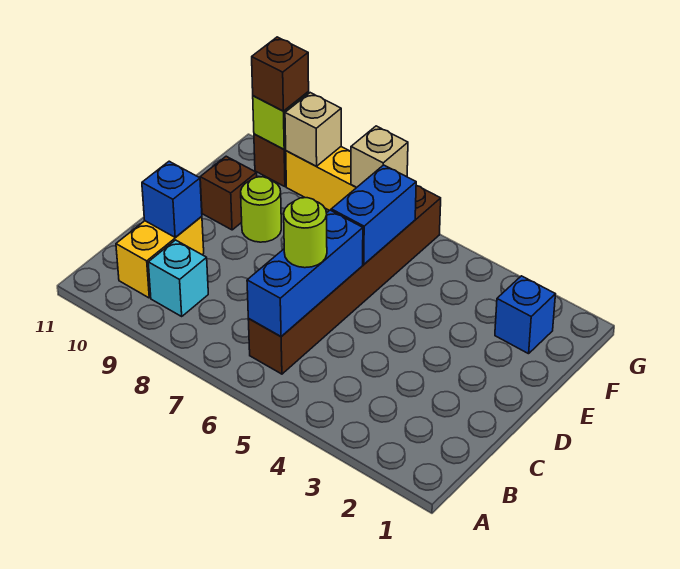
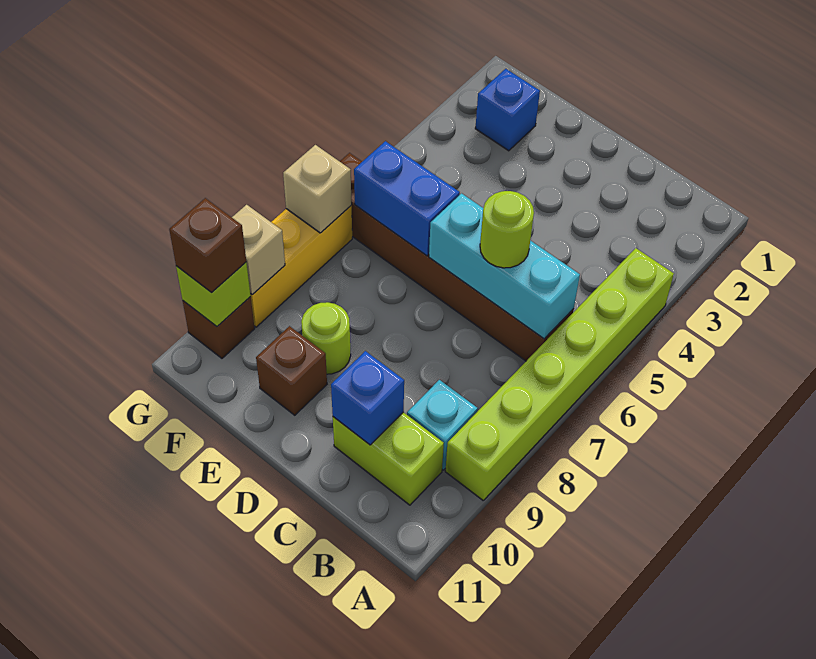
none -> lime 1x6 brick [445,248,674,500]
blue 1x3 brick [247,210,363,336] -> cyan 1x3 brick [429,193,580,339]
yellow 1x2 brick [116,216,204,298] -> lime 1x2 brick [333,412,444,505]

